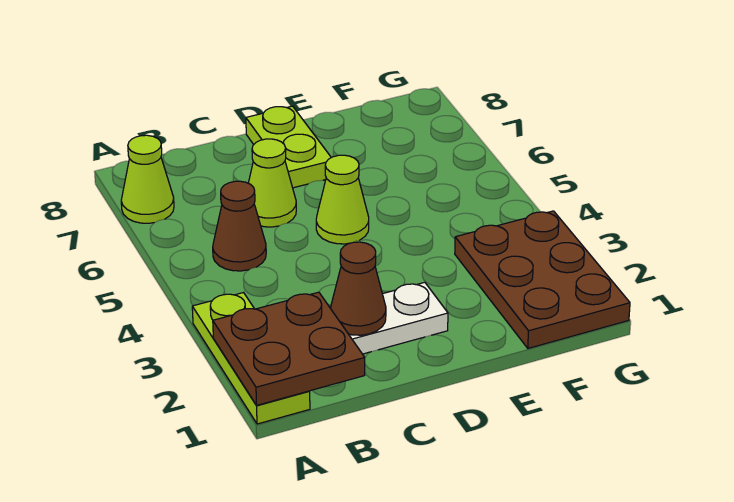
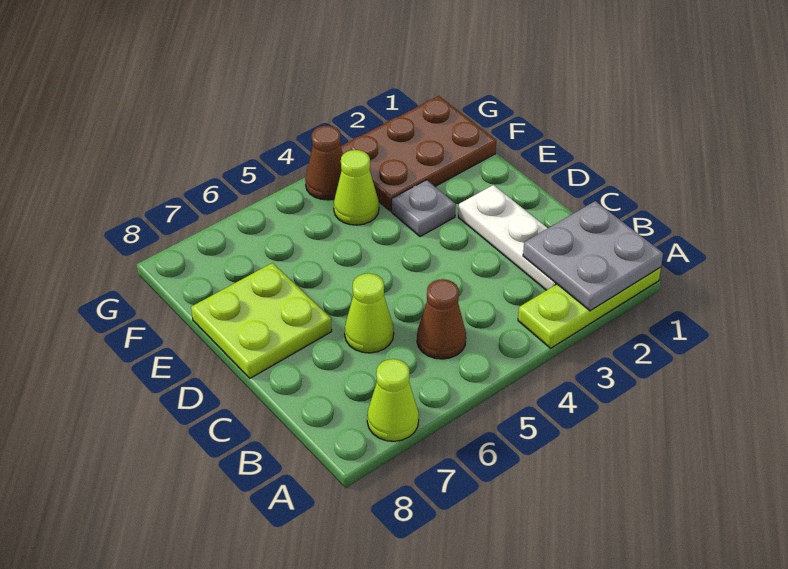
brown 2x2 plate [213,292,365,405] -> grey 2x2 plate [523,201,663,311]
brown 1x1 cone [331,242,386,335] -> brown 1x1 cone moved to [305,125,343,200]
lime 1x1 cone [316,155,369,244] -> lime 1x1 cone moved to [334,150,379,225]
lime 1x2 plate [246,106,331,188] -> lime 2x2 plate [191,263,332,378]
none -> grey 1x1 plate [391,180,456,237]

